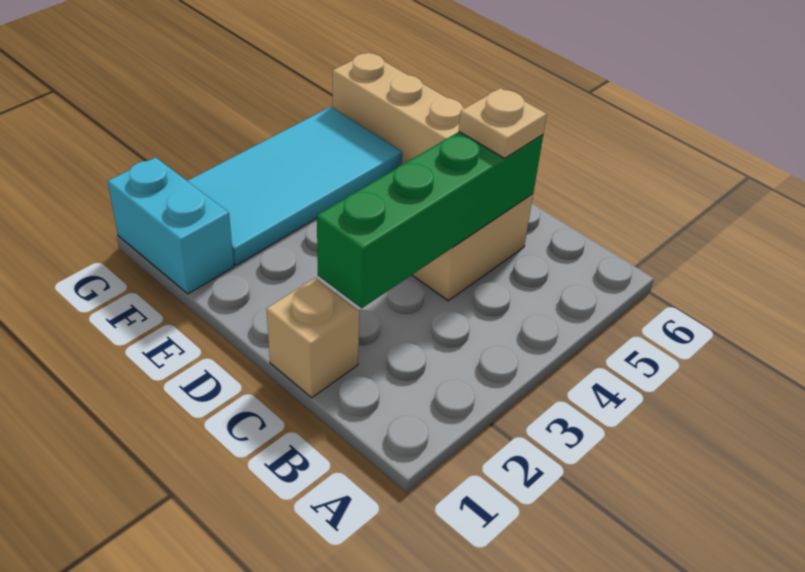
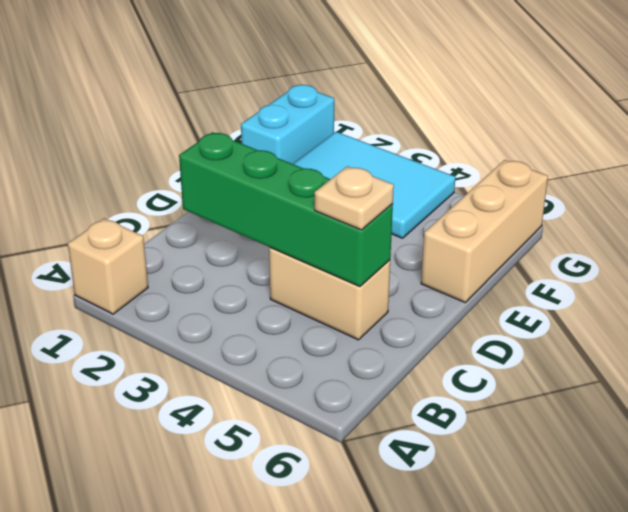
tan 1x1 brick [267,278,359,398] -> tan 1x1 brick moved to [68,218,148,314]
cyan 2x4 tile [188,107,402,265] -> cyan 2x3 tile [293,132,455,238]

